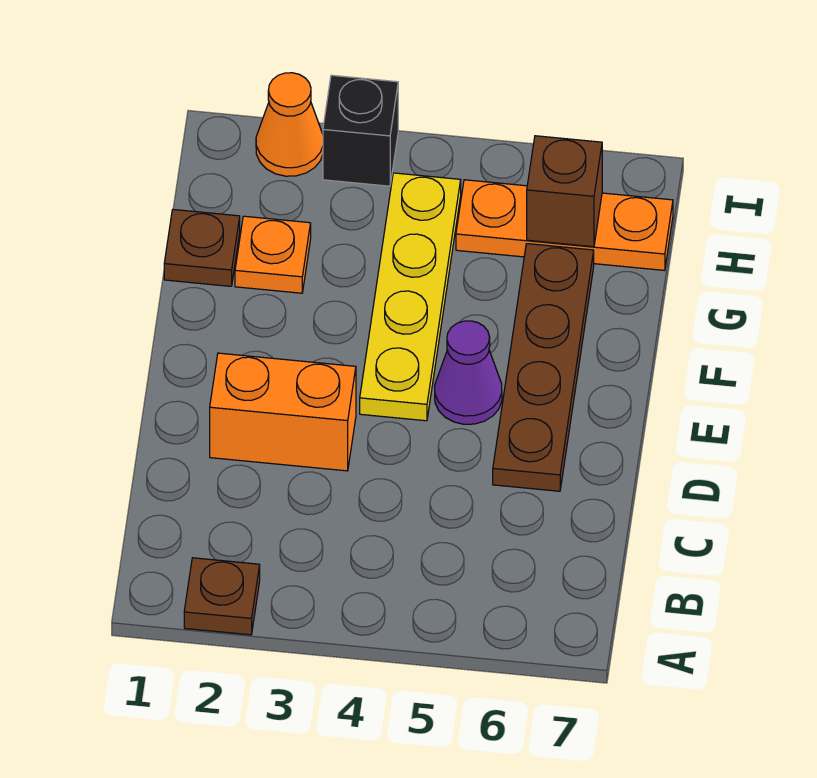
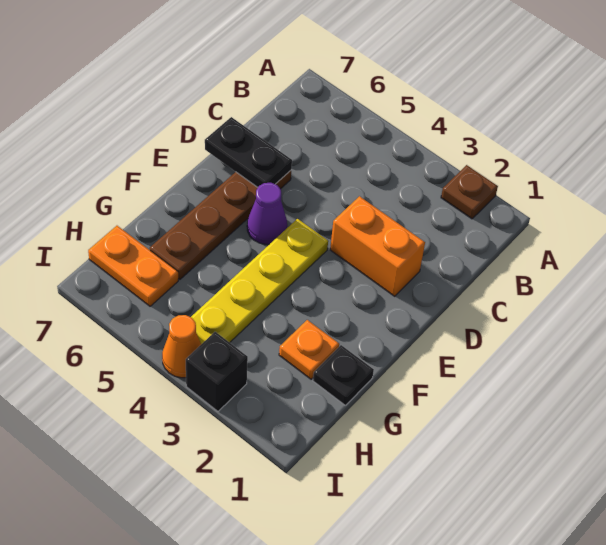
none -> black 1x2 plate [205,117,292,187]
brown 1x1 plate [164,209,240,286] -> black 1x1 plate [313,345,374,406]
orange 1x3 plate [456,180,673,270] -> orange 1x2 plate [88,226,178,306]
brown 1x1 brick [527,136,602,247] -> none
orange 1x1 cone [256,73,323,176] -> orange 1x1 cone moved to [162,315,201,378]

